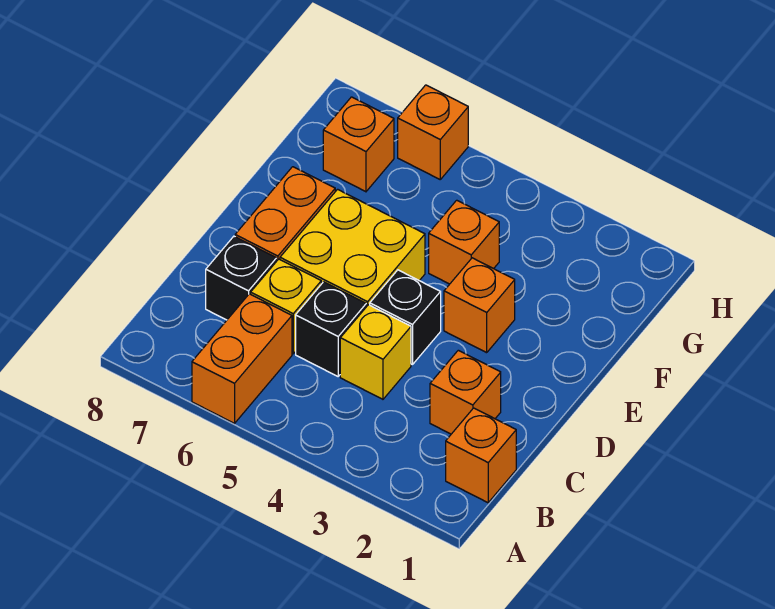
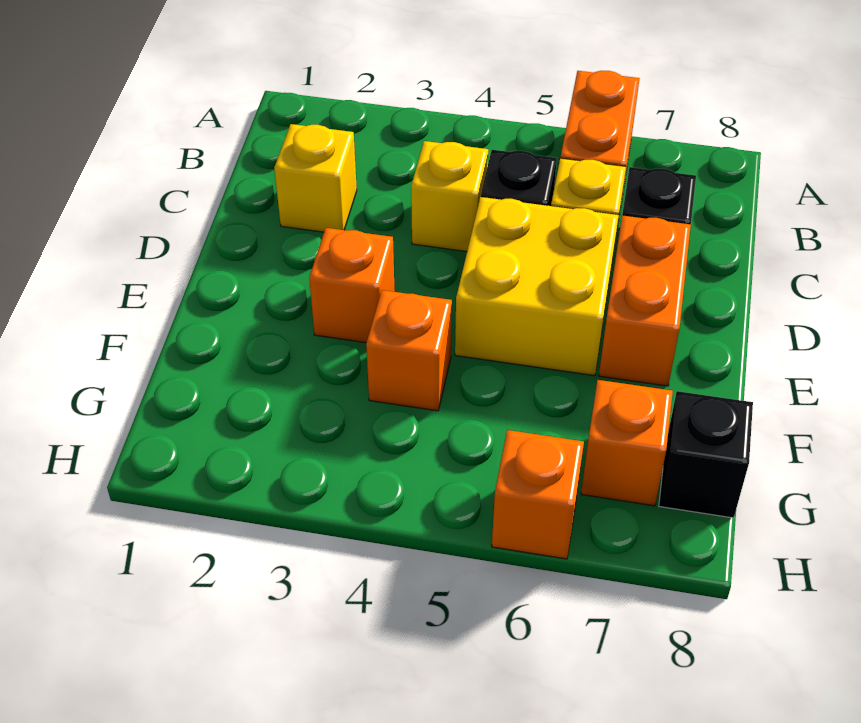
orange 1x1 brick [446,408,516,503] -> none
orange 1x1 brick [430,350,501,434] -> yellow 1x1 brick [274,124,357,232]
black 1x1 brick [370,270,441,365] -> black 1x1 brick moved to [659,391,753,518]

